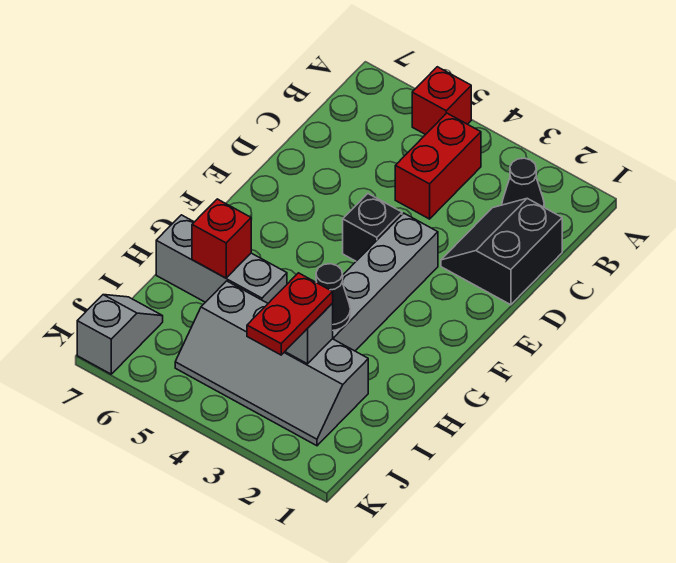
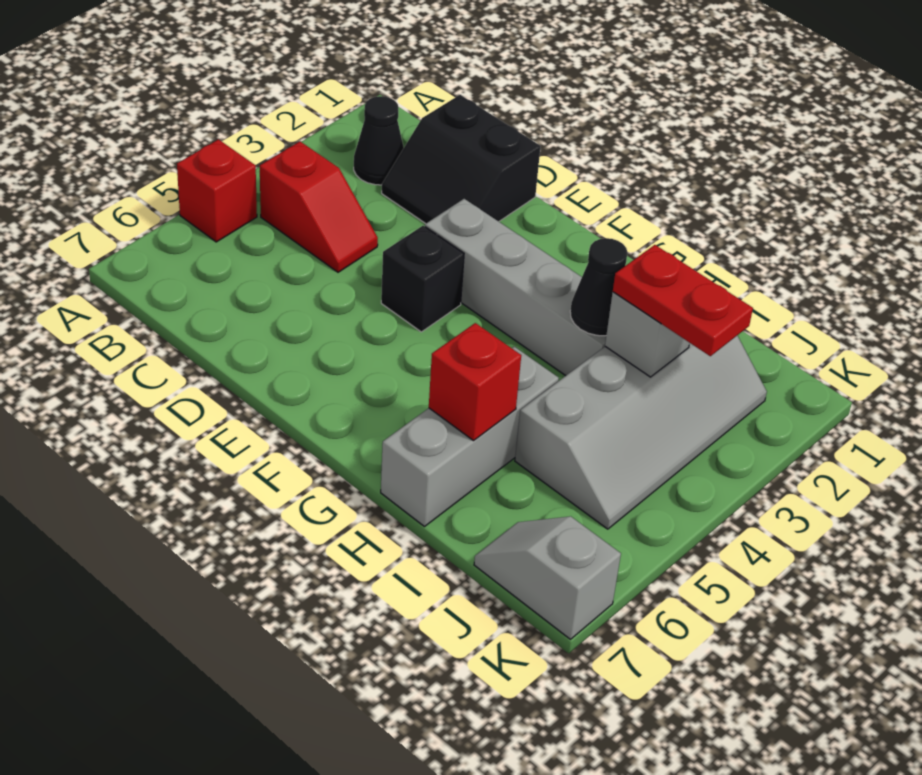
red 1x2 brick [395,113,481,219] -> red 1x2 slope [260,142,378,272]

